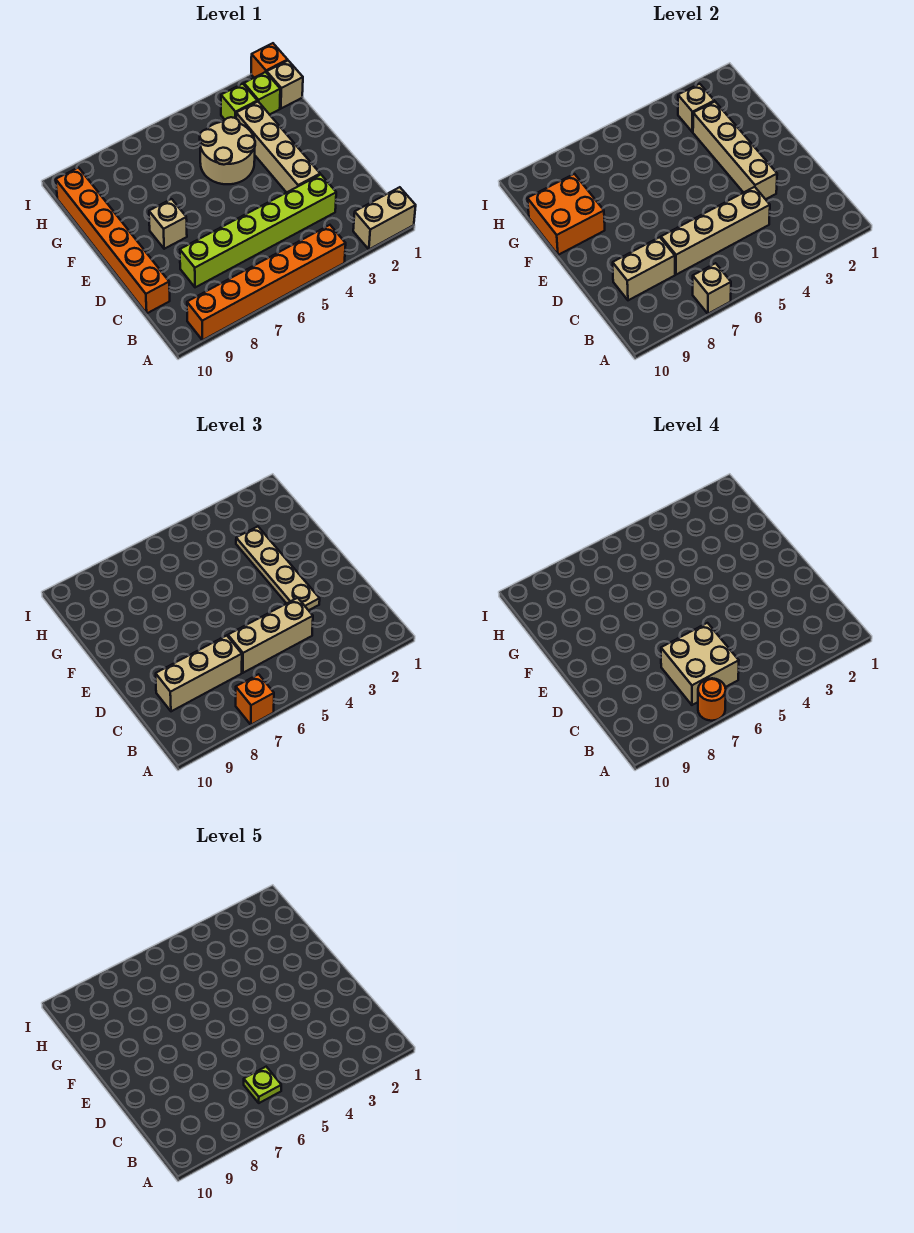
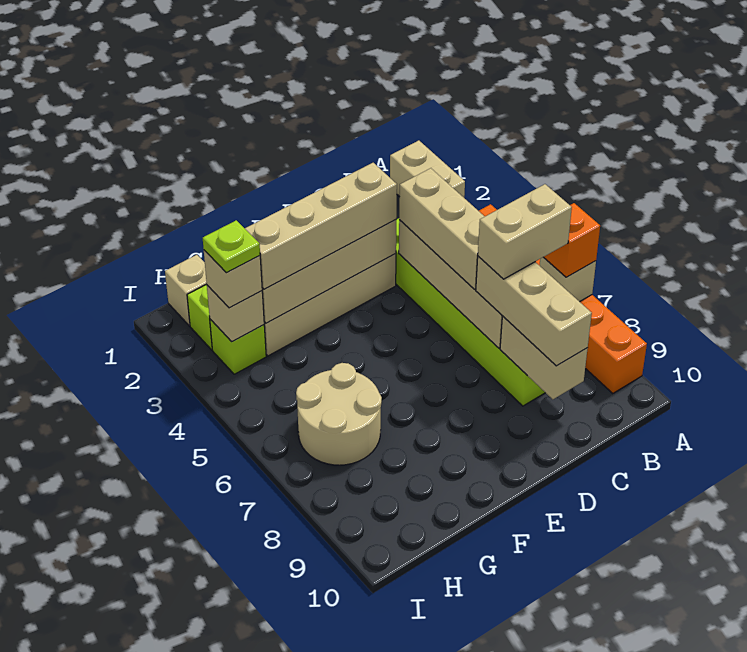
orange 1x1 round brick [698,678,726,721] -> none
tan 2x2 brick [661,623,739,705] -> tan 1x2 brick [478,184,572,279]
lime 1x1 plate [244,1067,281,1103] -> lime 1x1 plate moved to [203,220,260,273]
orange 1x6 brick [56,168,170,313] -> none
tan 1x4 plate [236,526,320,610] -> tan 1x4 brick [245,163,397,289]
tan 1x1 brick [149,199,187,249] -> tan 1x1 brick moved to [204,250,262,308]
tan 2x2 round brick [200,117,255,184] -> tan 2x2 round brick moved to [296,363,382,465]
orange 2x2 brick [527,174,605,255] -> none
orange 1x1 brick [251,43,288,78] -> none

